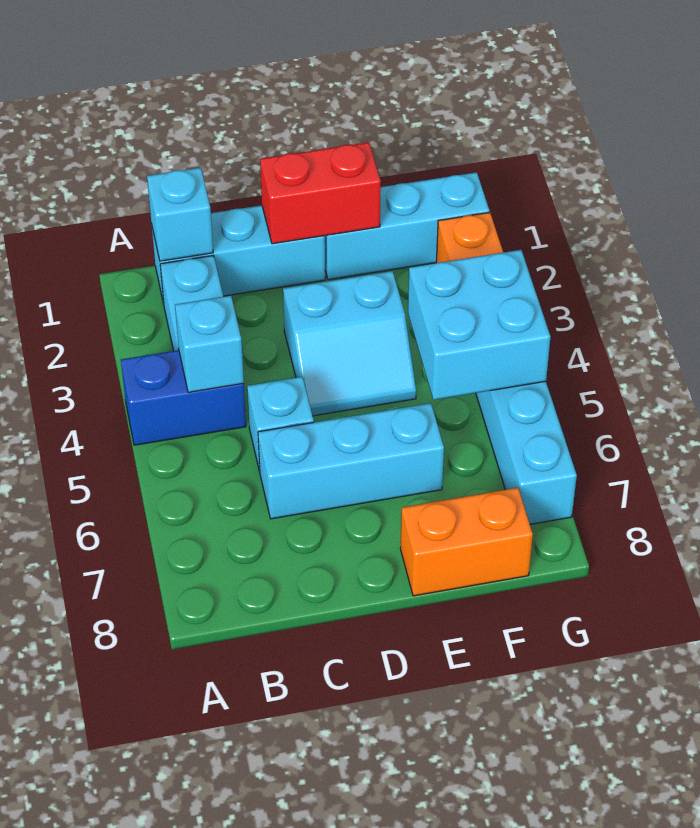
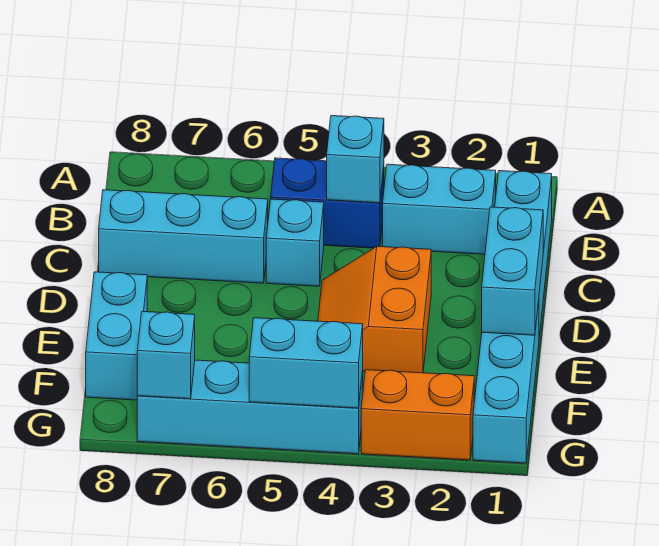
blue 1x2 brick [121,350,246,445] -> blue 1x2 brick turned to [271,158,384,248]
cyan 1x1 brick [147,168,213,261] -> cyan 1x1 brick moved to [137,311,195,399]
cyan 1x3 brick [258,403,444,519] -> cyan 1x3 brick turned to [99,190,268,283]
red 1x2 brick [260,142,381,244] -> cyan 1x2 brick [482,207,543,335]
cyan 2x2 slope [283,271,416,416] -> orange 2x2 slope [318,246,431,373]
orange 1x2 brick [400,488,533,596] -> cyan 1x2 brick [86,272,147,400]
cyan 2x2 brick [408,250,551,400] -> cyan 1x2 brick [249,318,363,408]

